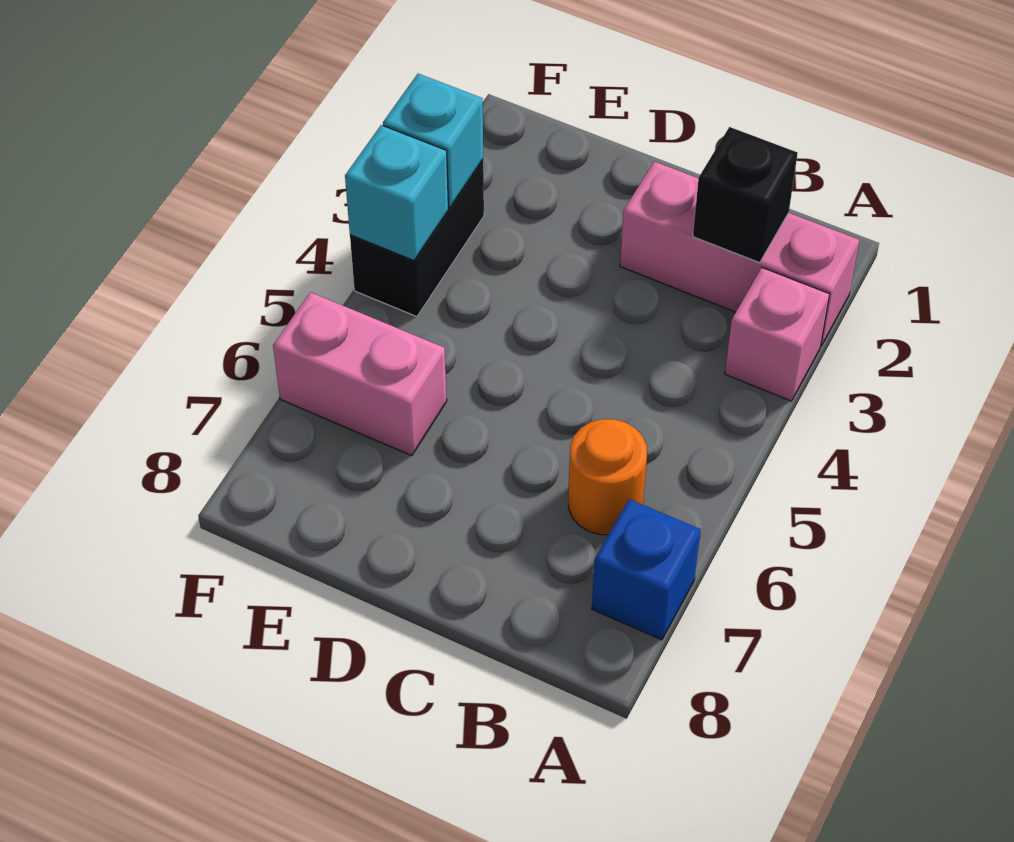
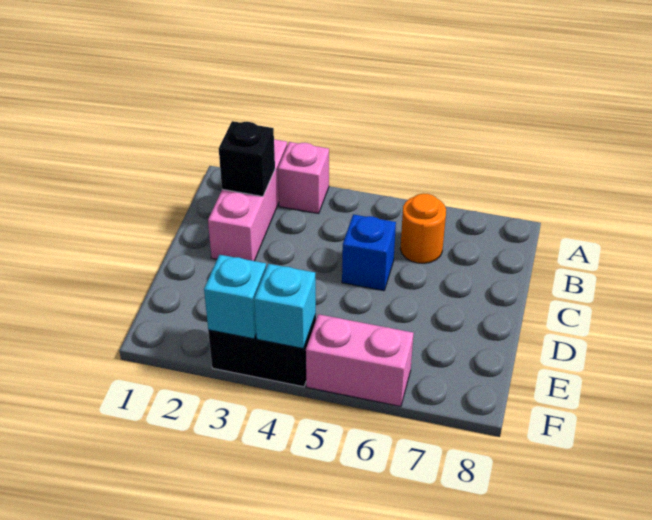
blue 1x1 brick [592,499,700,640] -> blue 1x1 brick moved to [342,214,396,291]
pink 1x2 brick [273,292,447,456] -> pink 1x2 brick turned to [306,314,414,407]

